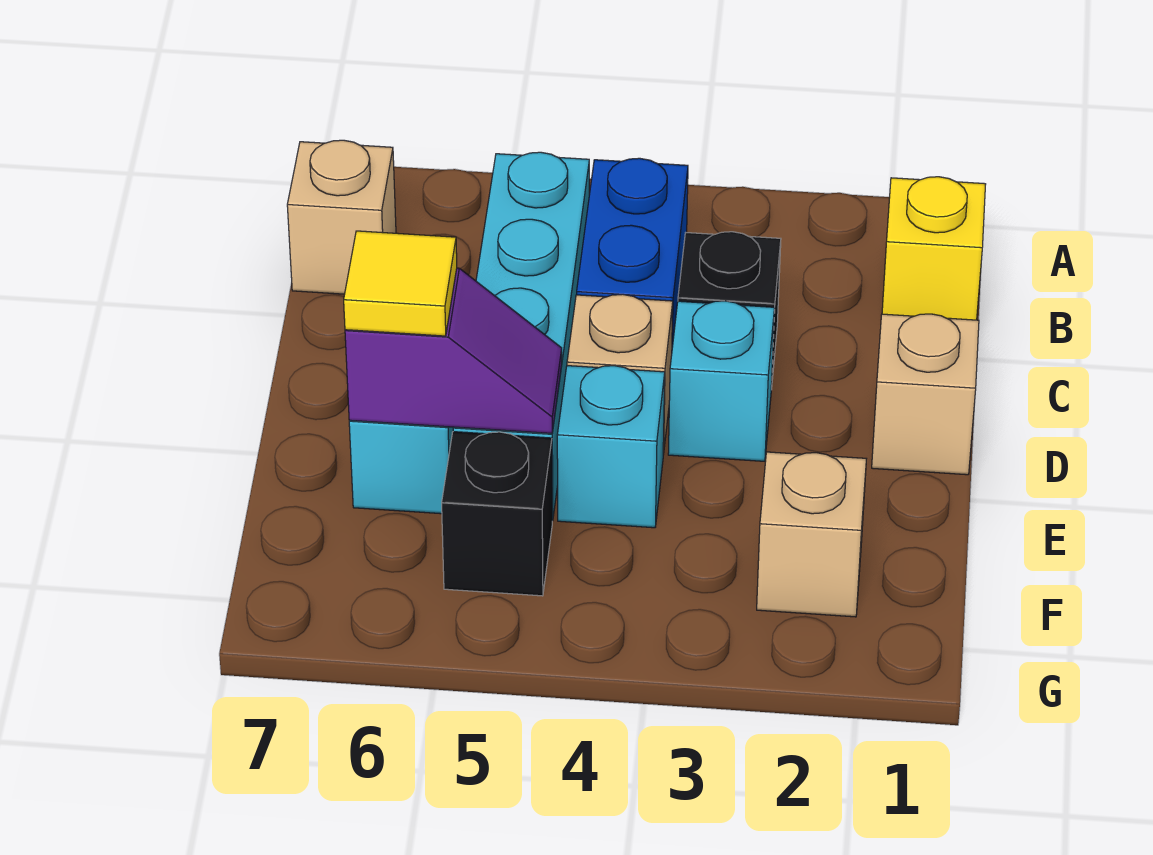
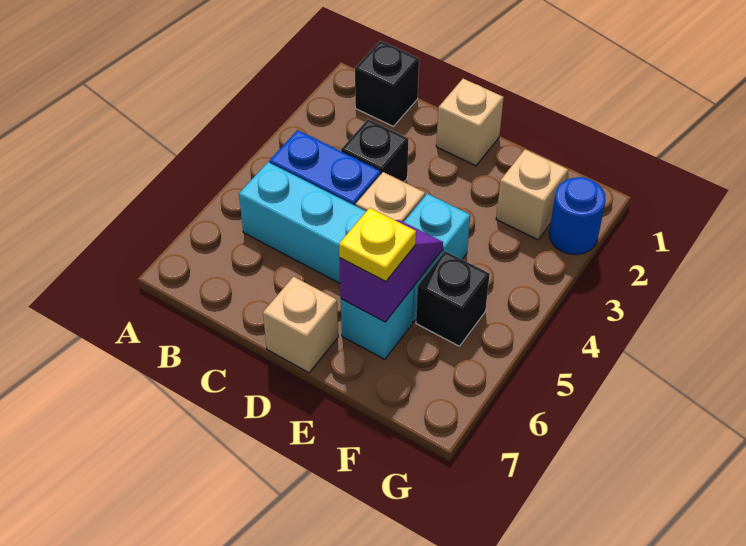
yellow 1x1 brick [882,177,986,320] -> black 1x1 brick [355,41,419,126]
tan 1x1 brick [287,140,396,294] -> tan 1x1 brick moved to [263,277,338,373]
cyan 1x1 brick [668,301,775,461] -> none
yellow 1x1 tile [344,231,457,336] -> yellow 1x1 plate [339,208,416,281]
none -> blue 1x1 round brick [549,177,605,255]

